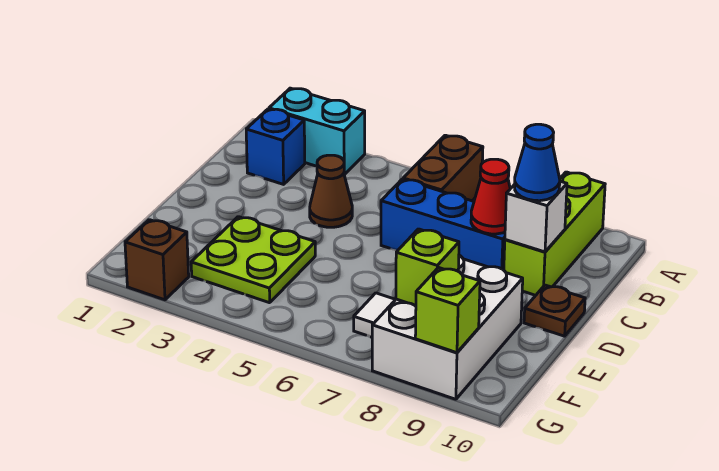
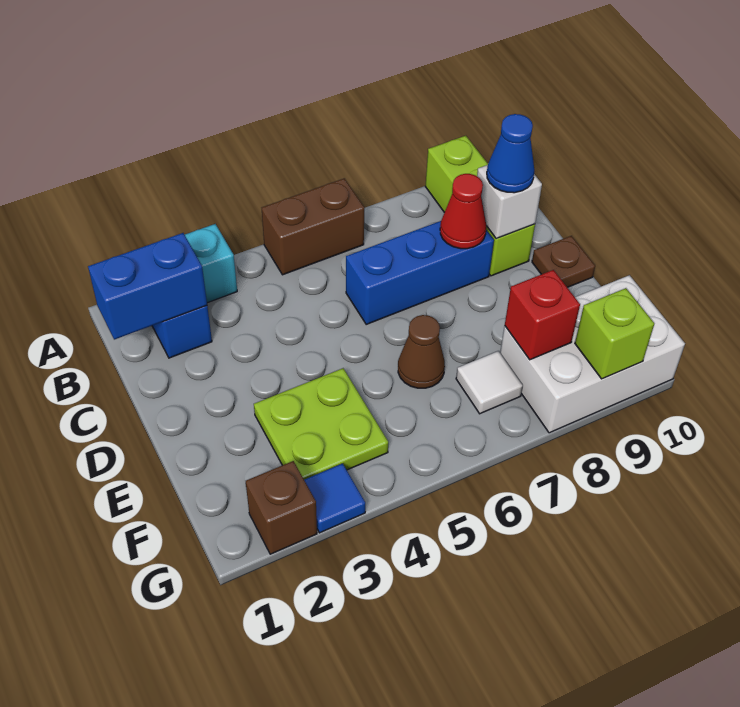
brown 1x2 brick [403,135,483,201] -> brown 1x2 brick turned to [262,178,364,275]
none -> blue 1x2 brick [88,233,207,340]
brown 1x1 cone [310,155,352,227] -> brown 1x1 cone moved to [398,315,445,388]
white 2x3 brick [372,255,523,399] -> white 2x3 brick turned to [500,275,685,433]
lime 1x1 brick [396,229,459,306] -> red 1x1 brick [505,270,580,360]
none -> blue 1x1 tile [304,464,365,533]

